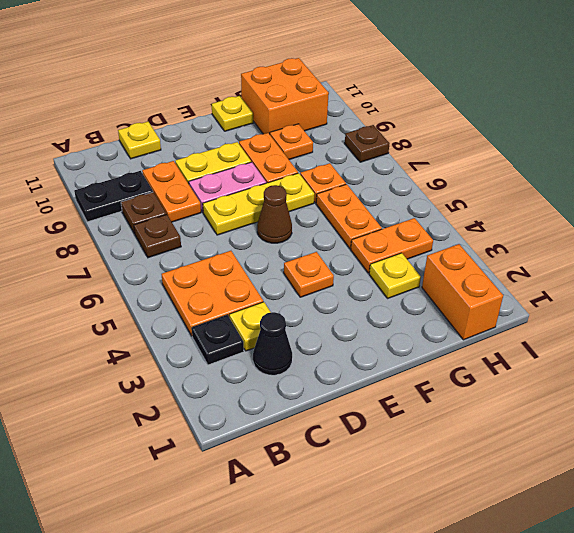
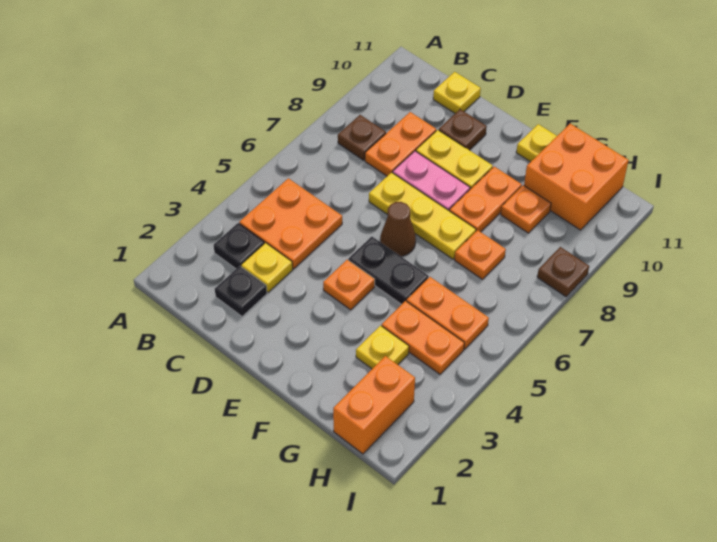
black 1x2 plate [74,171,153,222] -> black 1x2 plate moved to [348,237,429,304]
brown 1x1 plate [134,214,181,258] -> brown 1x1 plate moved to [439,109,487,150]
black 1x1 cone [253,312,292,375] -> black 1x1 plate [215,266,267,317]
orange 1x2 plate [316,184,382,249] -> orange 1x2 plate turned to [407,277,489,349]

